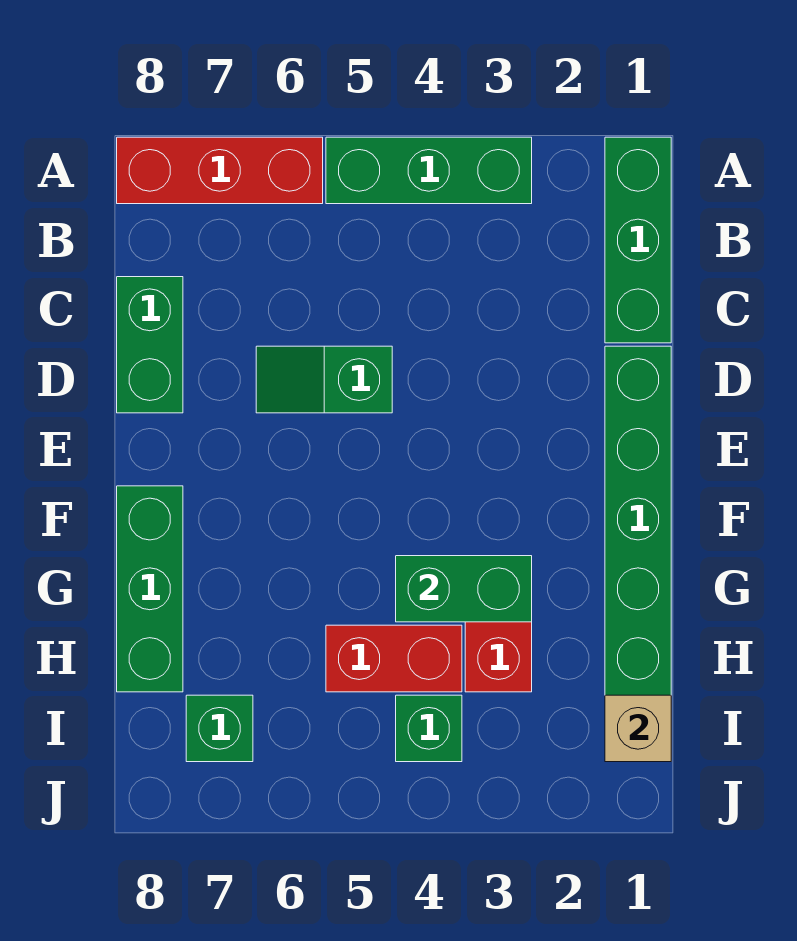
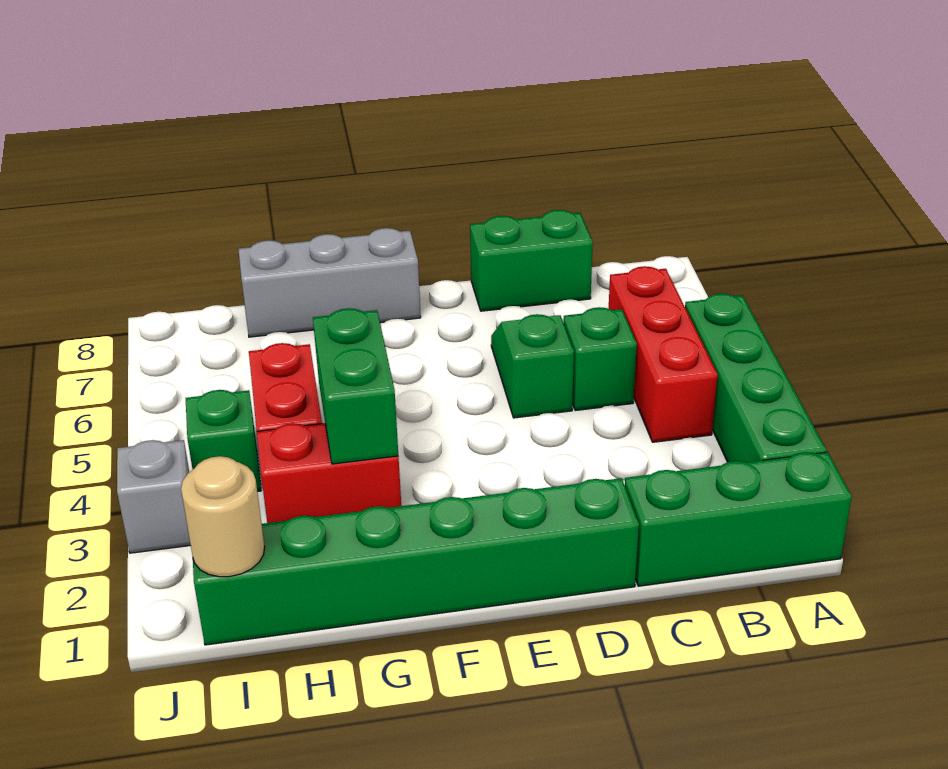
green 1x3 brick [326,137,532,204] -> green 1x4 brick [685,294,827,462]
red 1x3 brick [117,137,323,204] -> red 1x3 brick moved to [609,266,718,442]
green 1x3 brick [117,486,183,692] -> grey 1x3 brick [238,228,421,337]
tan 1x1 brick [605,695,671,762] -> tan 1x1 round brick [181,456,265,577]
green 1x1 brick [186,695,253,762] -> green 1x1 brick moved to [564,307,637,411]
none -> grey 1x1 brick [117,440,191,553]

